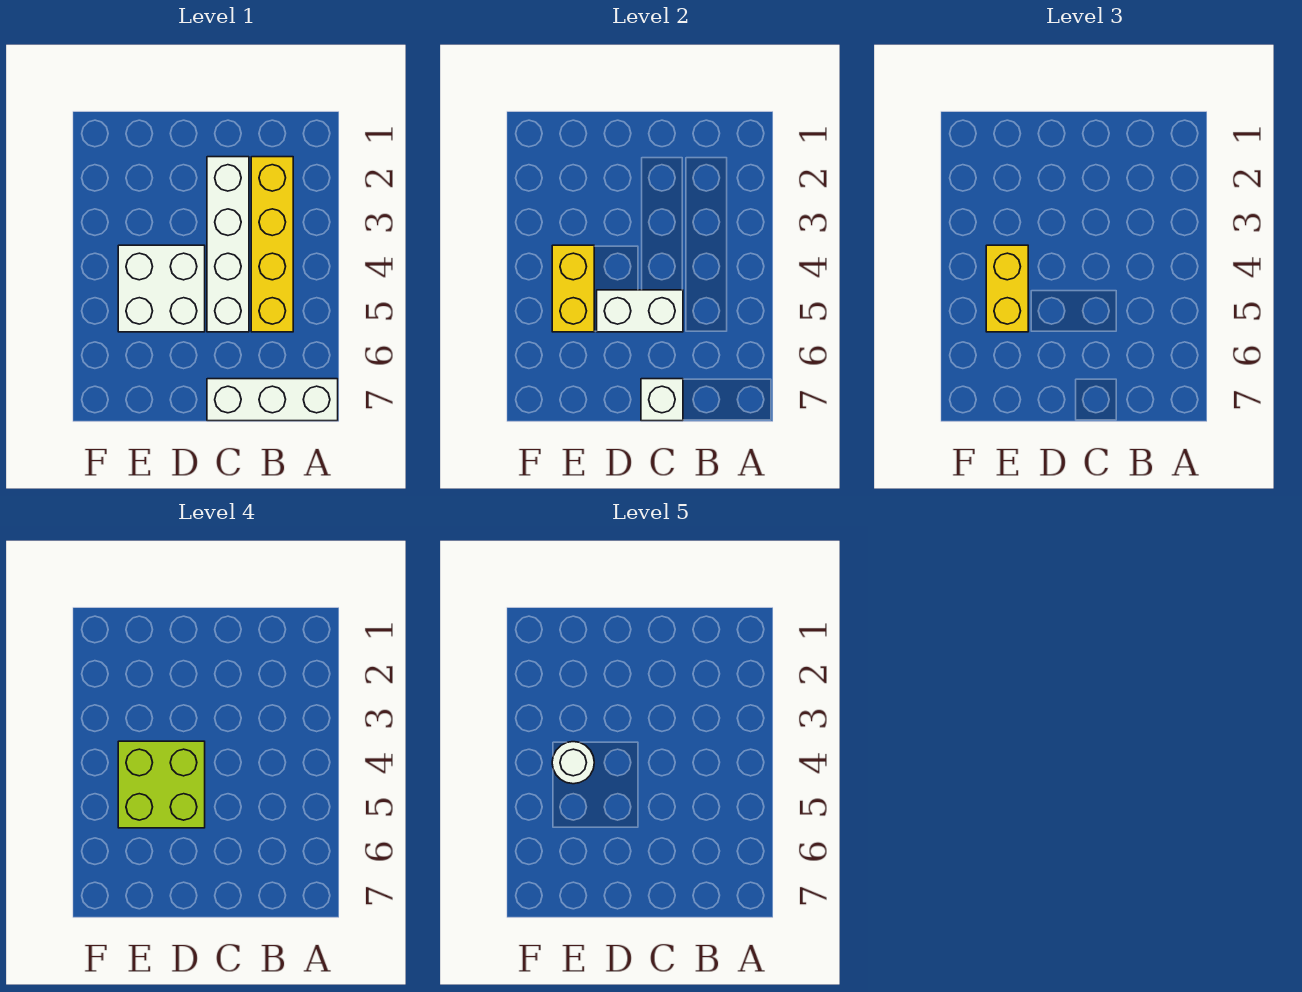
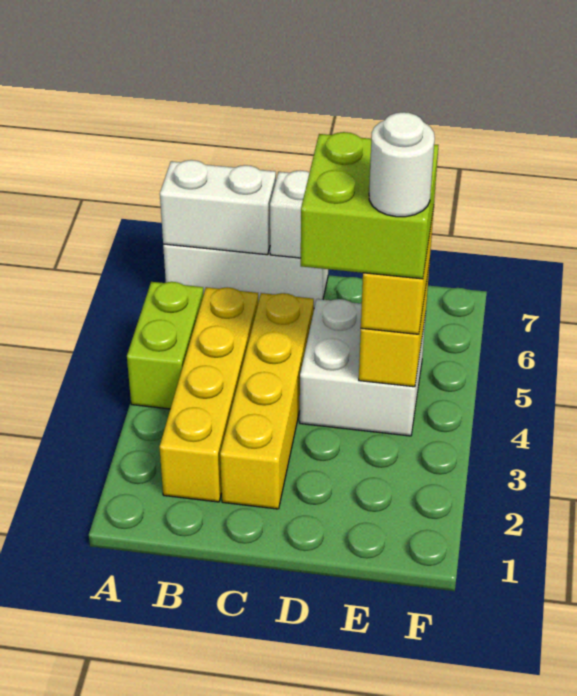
none -> lime 1x2 brick [127,282,203,409]
white 1x4 brick [207,157,249,332] -> yellow 1x4 brick [220,293,314,509]
white 1x2 brick [597,290,683,332] -> white 1x2 brick moved to [160,160,276,255]

